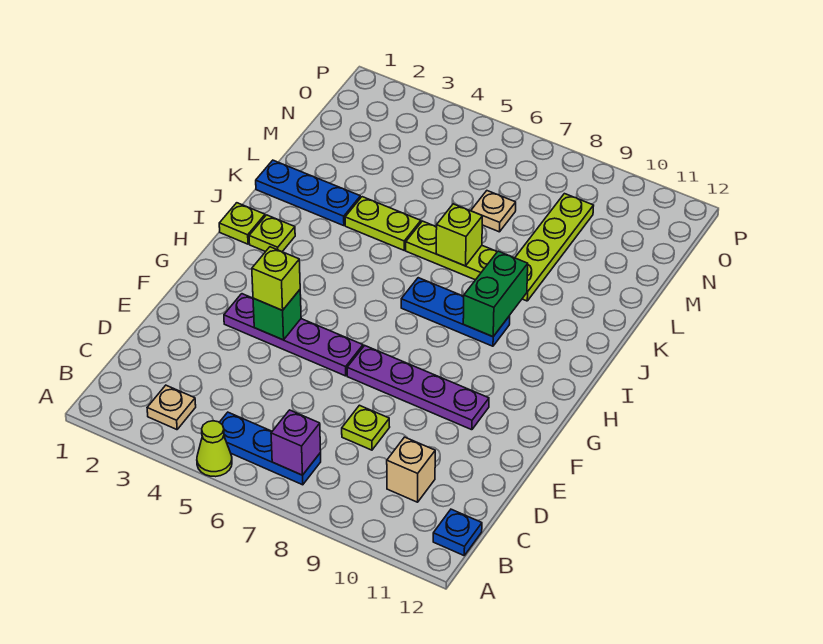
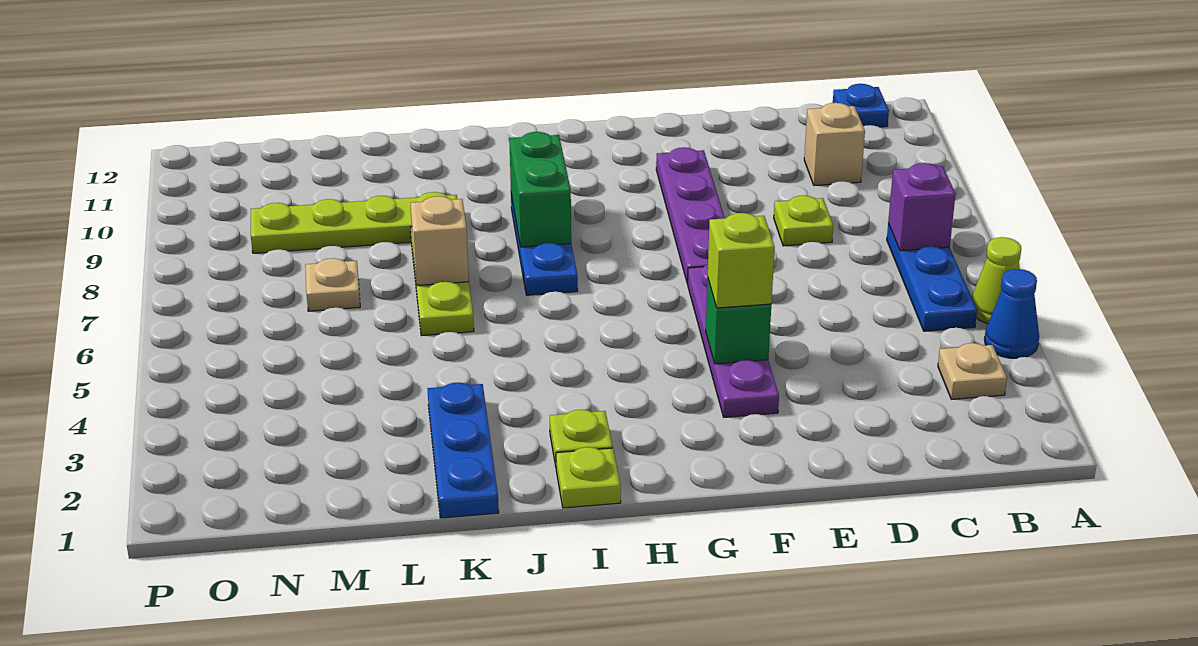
none -> blue 1x1 cone [984,269,1039,358]
green 1x2 brick [463,251,528,337] -> green 1x2 brick turned to [509,132,571,247]
lime 1x2 plate [345,197,421,250] -> none
lime 1x1 brick [436,204,482,266] -> tan 1x1 brick [411,196,469,285]

